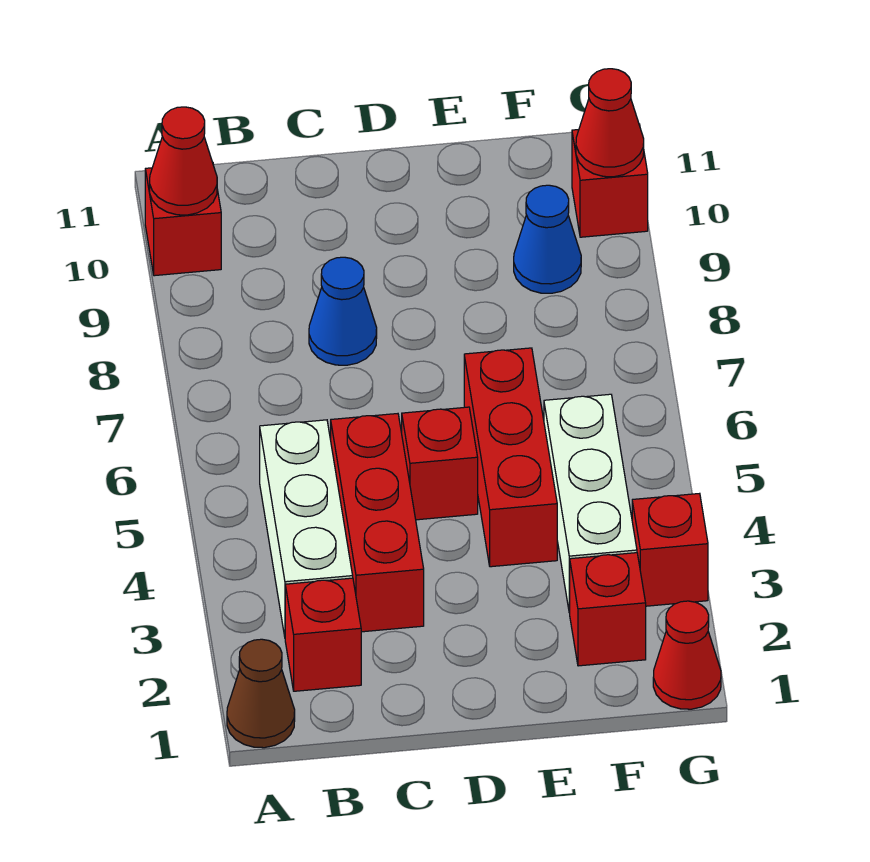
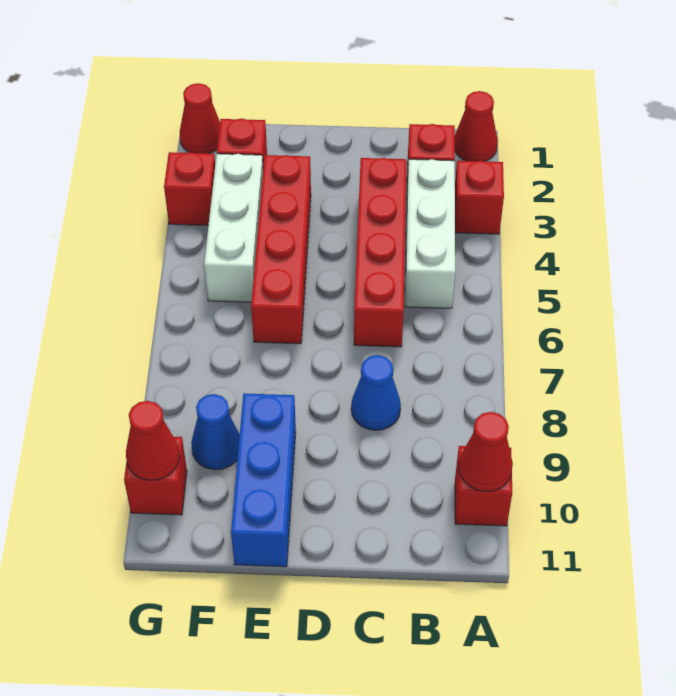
brown 1x1 cone [227,639,295,748] -> red 1x1 cone [455,91,498,161]
red 1x3 brick [331,414,424,632] -> red 1x4 brick [354,158,406,347]
red 1x1 brick [402,407,478,520] -> red 1x1 brick moved to [455,161,504,234]
red 1x3 brick [464,348,557,567] -> red 1x4 brick [251,155,311,344]
none -> blue 1x3 brick [231,393,296,567]

